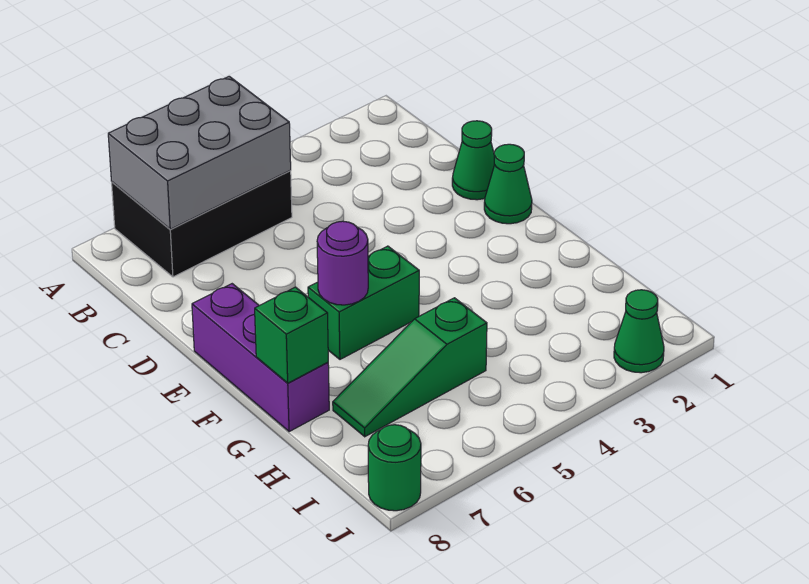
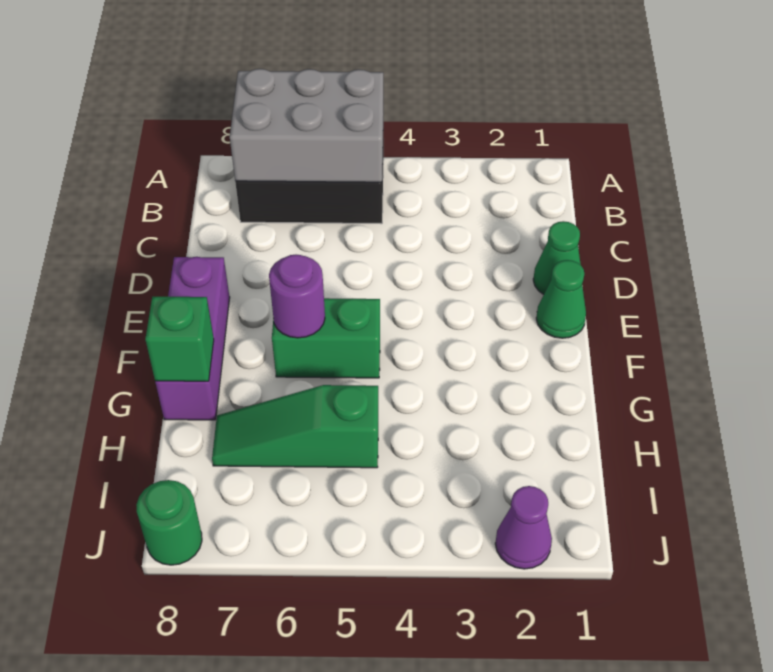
green 1x1 cone [614,290,664,373] -> purple 1x1 cone [495,486,552,569]

